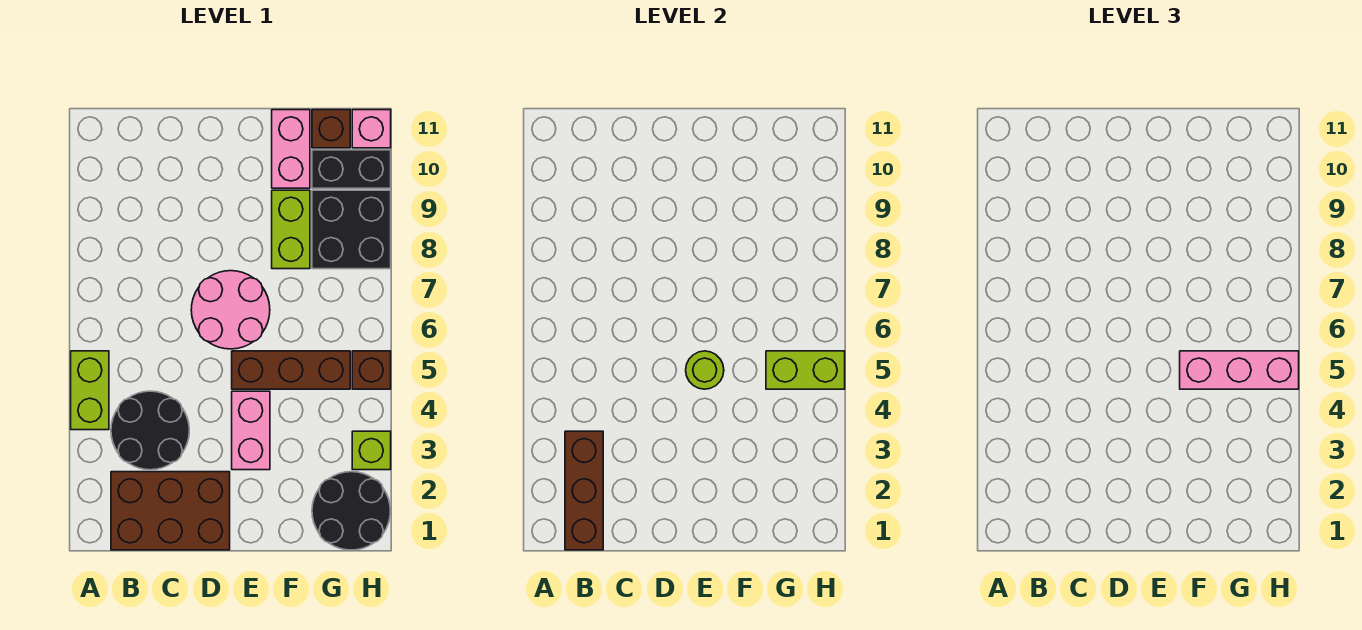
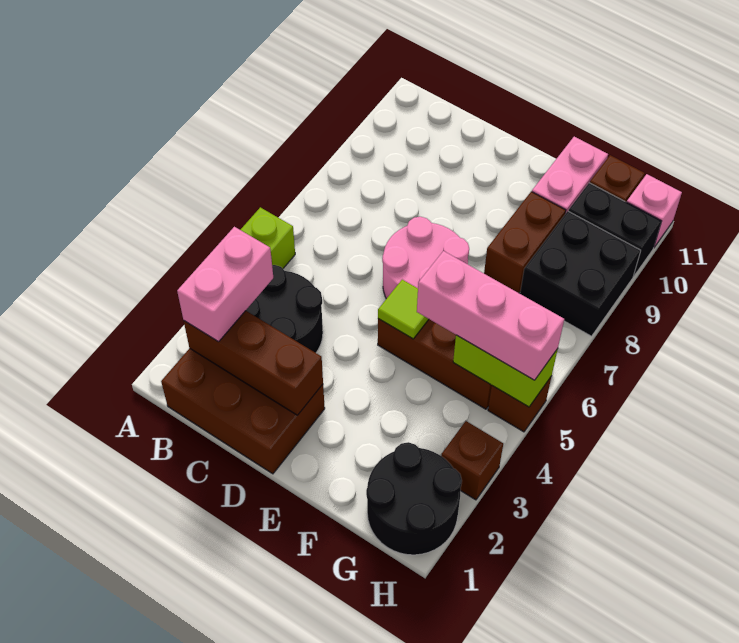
brown 1x3 brick [565,431,603,550] -> brown 1x3 brick turned to [184,311,323,415]
pink 1x2 brick [232,391,270,470] -> pink 1x2 brick moved to [177,227,273,342]
lime 1x1 round brick [686,351,724,389] -> lime 1x1 tile [378,280,429,339]
lime 1x2 brick [272,190,310,269] -> brown 1x2 brick [484,192,566,293]
lime 1x1 brick [352,431,391,470] -> brown 1x1 brick [441,421,503,500]

